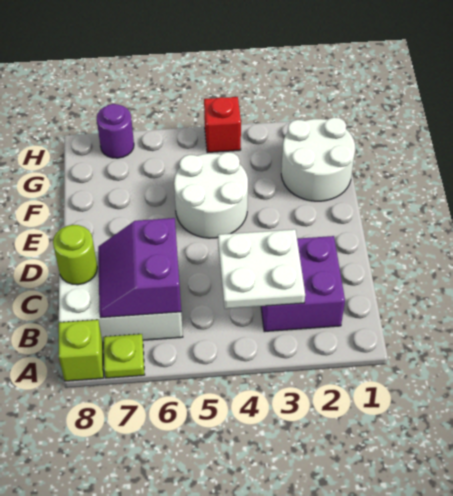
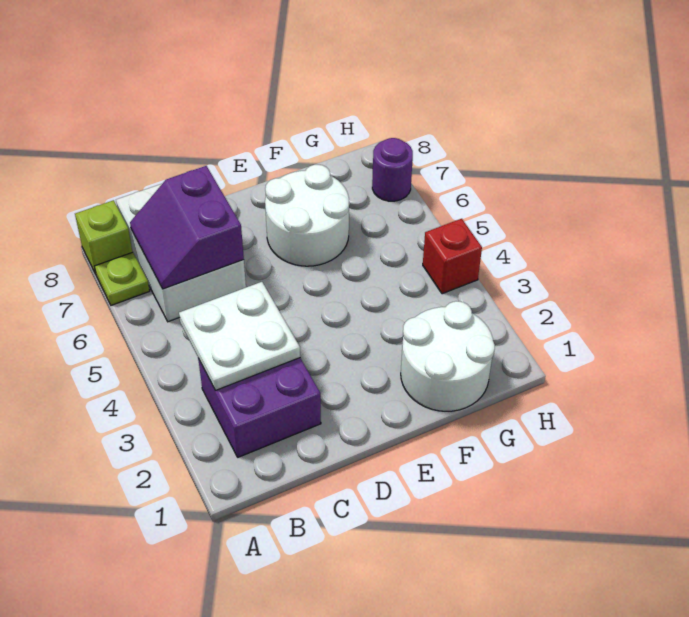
purple 2x2 slope [98,218,181,318] -> purple 2x2 slope turned to [130,166,244,289]
lime 1x1 round brick [53,225,97,285] -> none
white 2x2 round brick [174,152,248,238] -> white 2x2 round brick moved to [265,165,349,266]

